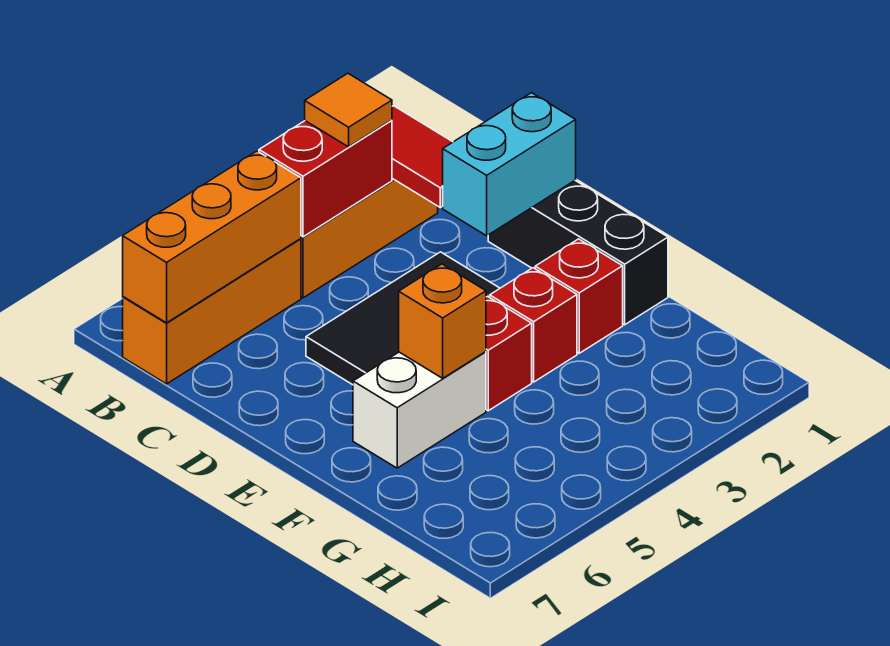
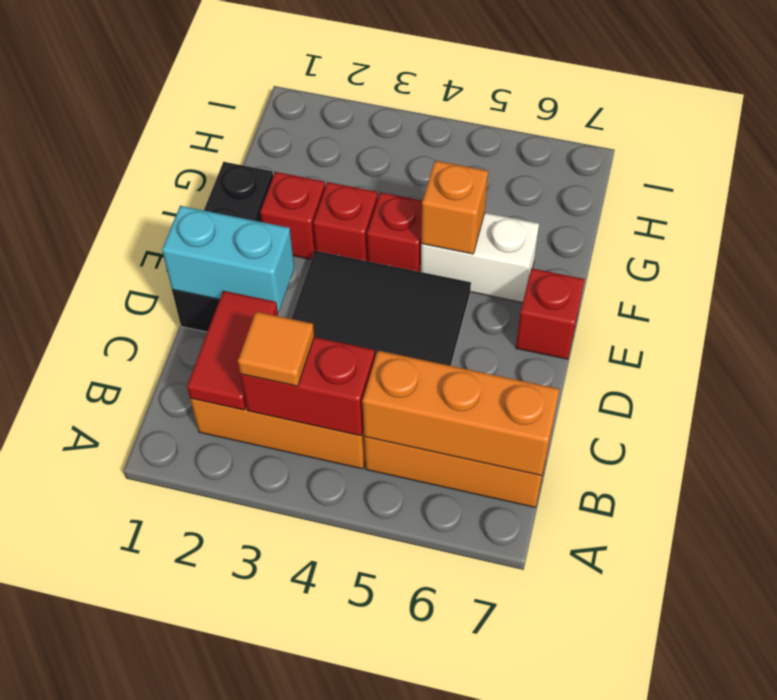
none -> red 1x1 brick [516,268,584,359]

